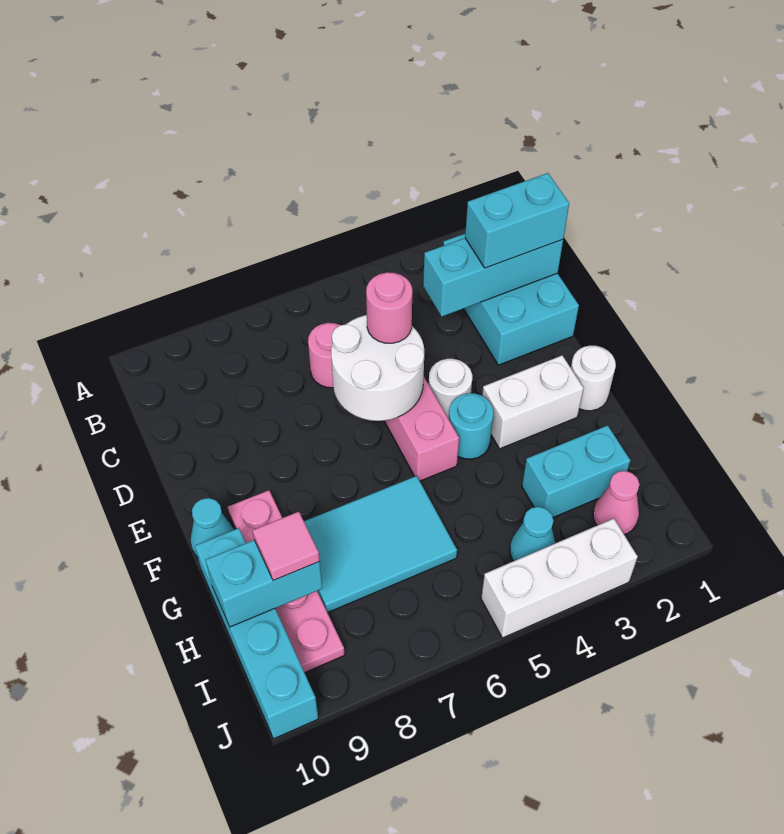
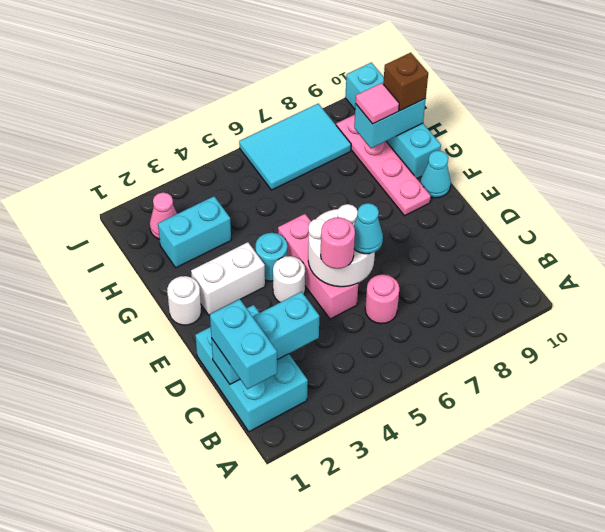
cyan 1x2 brick [465,173,569,268] -> cyan 1x2 brick turned to [210,299,277,389]
cyan 2x3 tile [304,476,457,613] -> cyan 2x3 tile moved to [239,104,351,190]
none -> brown 1x1 brick [383,53,428,111]
cyan 1x1 cone [510,507,555,561] -> cyan 1x1 cone moved to [353,203,383,254]
white 1x3 brick [481,519,638,638] -> none

